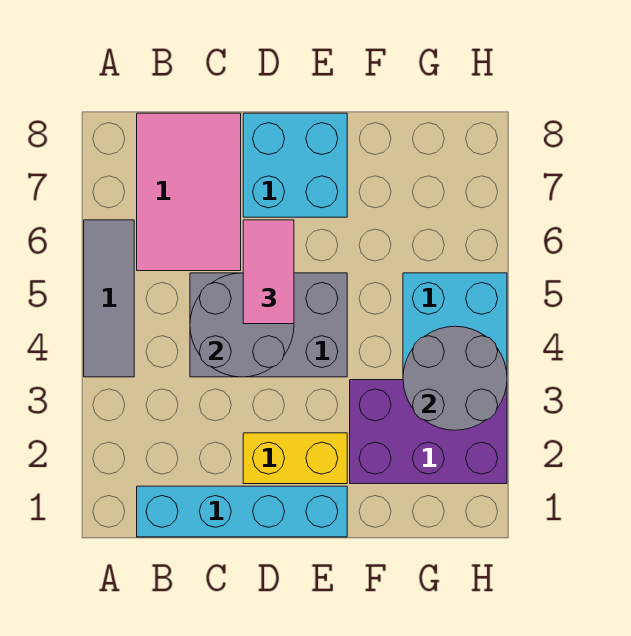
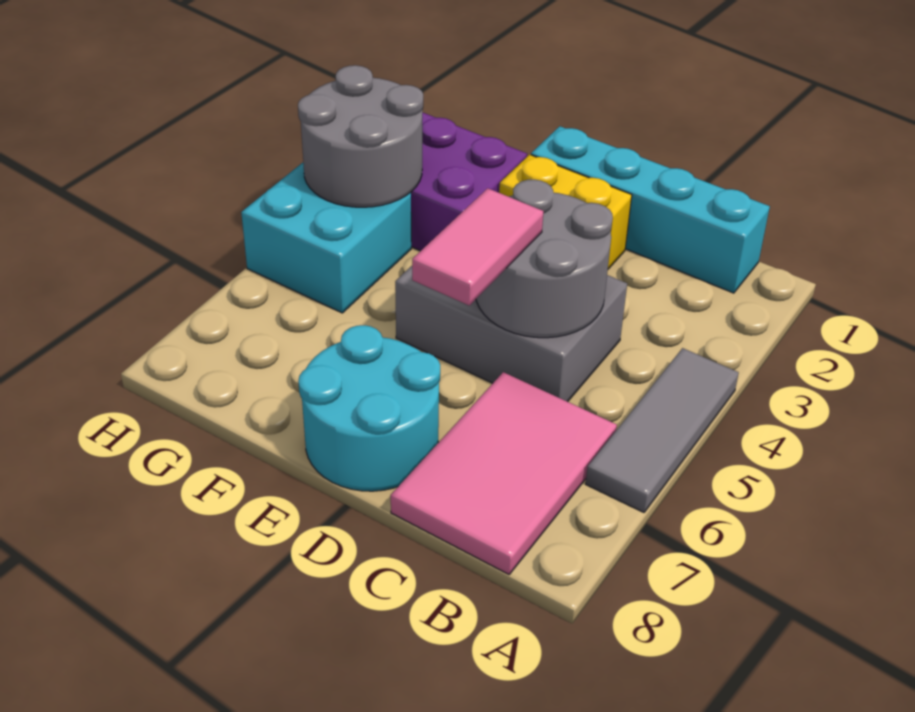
cyan 2x2 brick [243,113,347,217] -> cyan 2x2 round brick [298,325,440,491]

